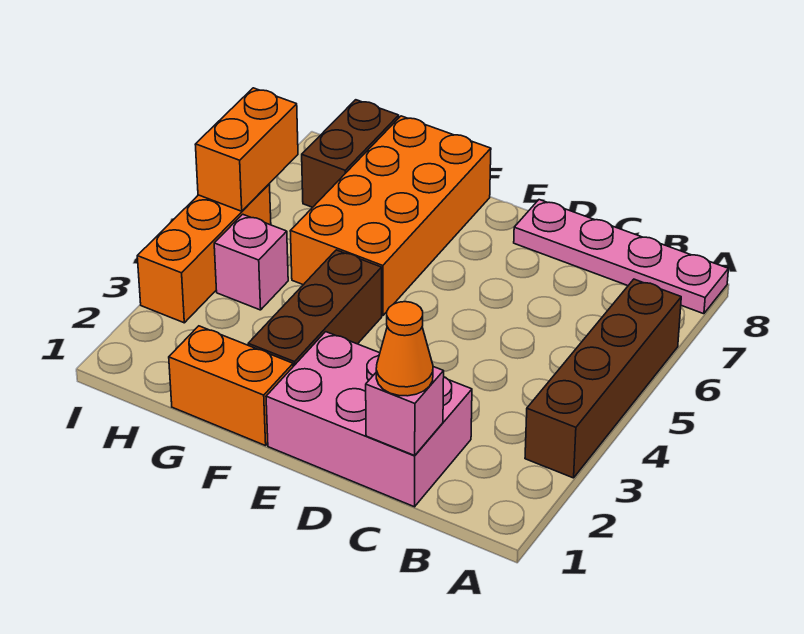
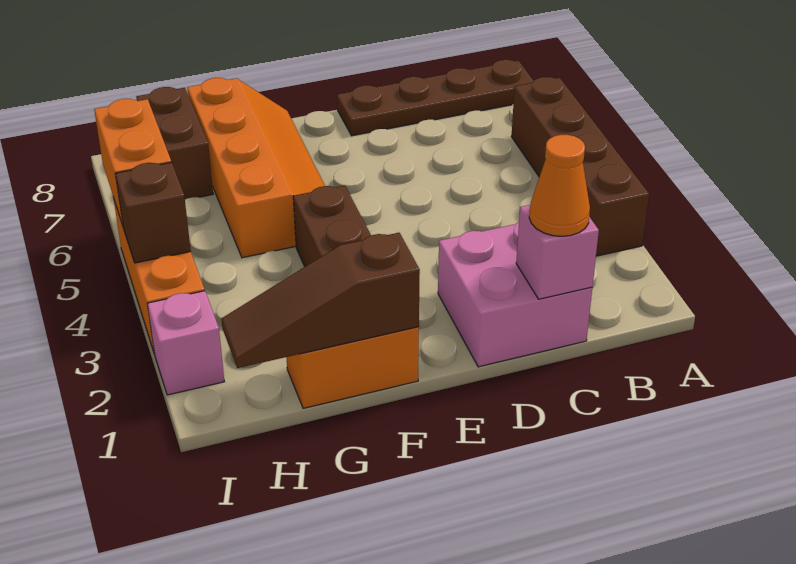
pink 1x4 plate [514,200,728,314] -> brown 1x4 plate [337,60,534,136]
pink 2x3 brick [266,332,472,507] -> pink 2x2 brick [438,222,592,367]
none -> brown 1x3 slope [221,233,420,368]
orange 2x4 brick [290,116,491,315] -> orange 2x4 slope [187,78,325,258]
pink 1x1 brick [214,214,288,310] -> pink 1x1 brick moved to [147,291,224,395]
none -> brown 1x1 brick [115,162,191,263]

